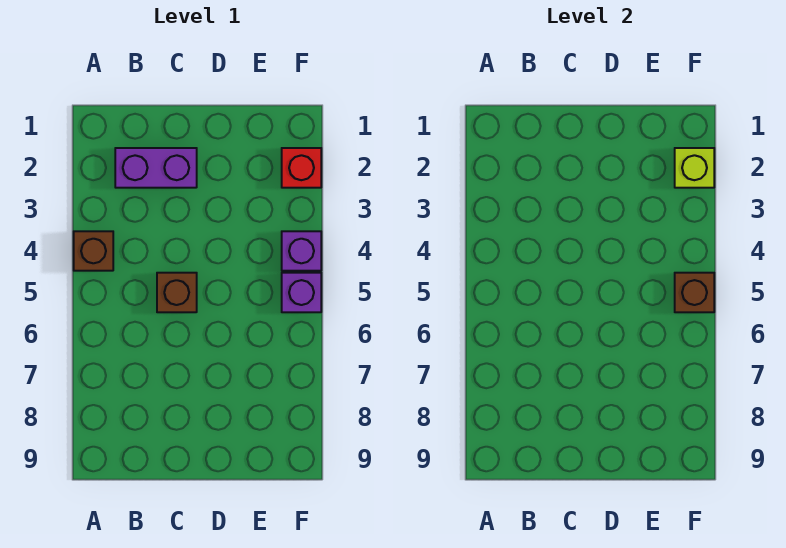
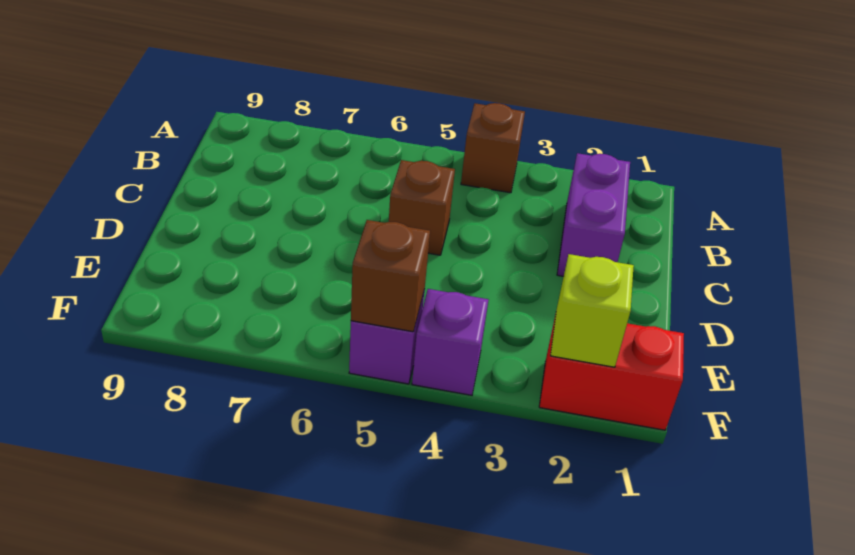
red 1x1 brick [282,148,321,188] -> red 1x2 brick [539,315,684,430]

